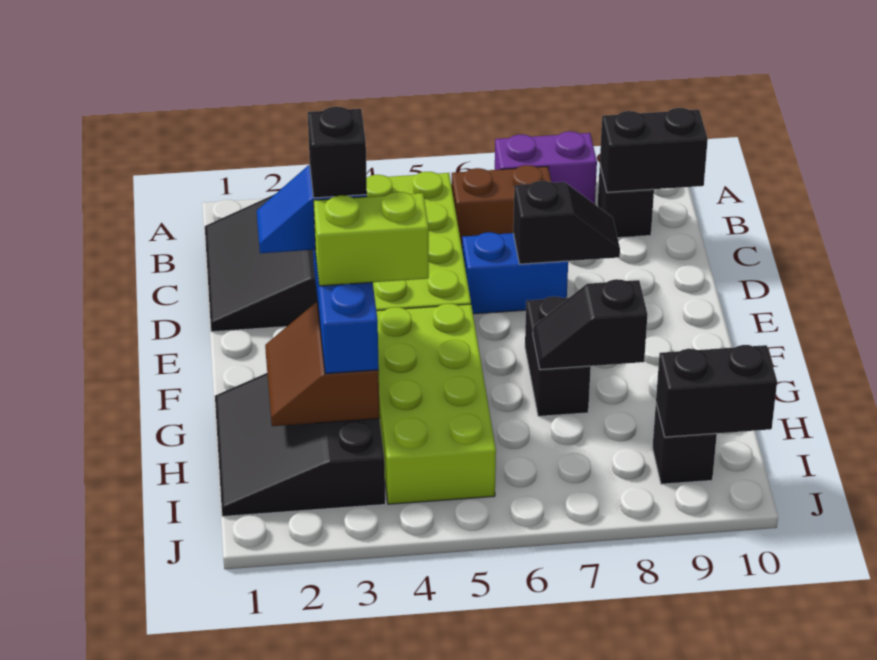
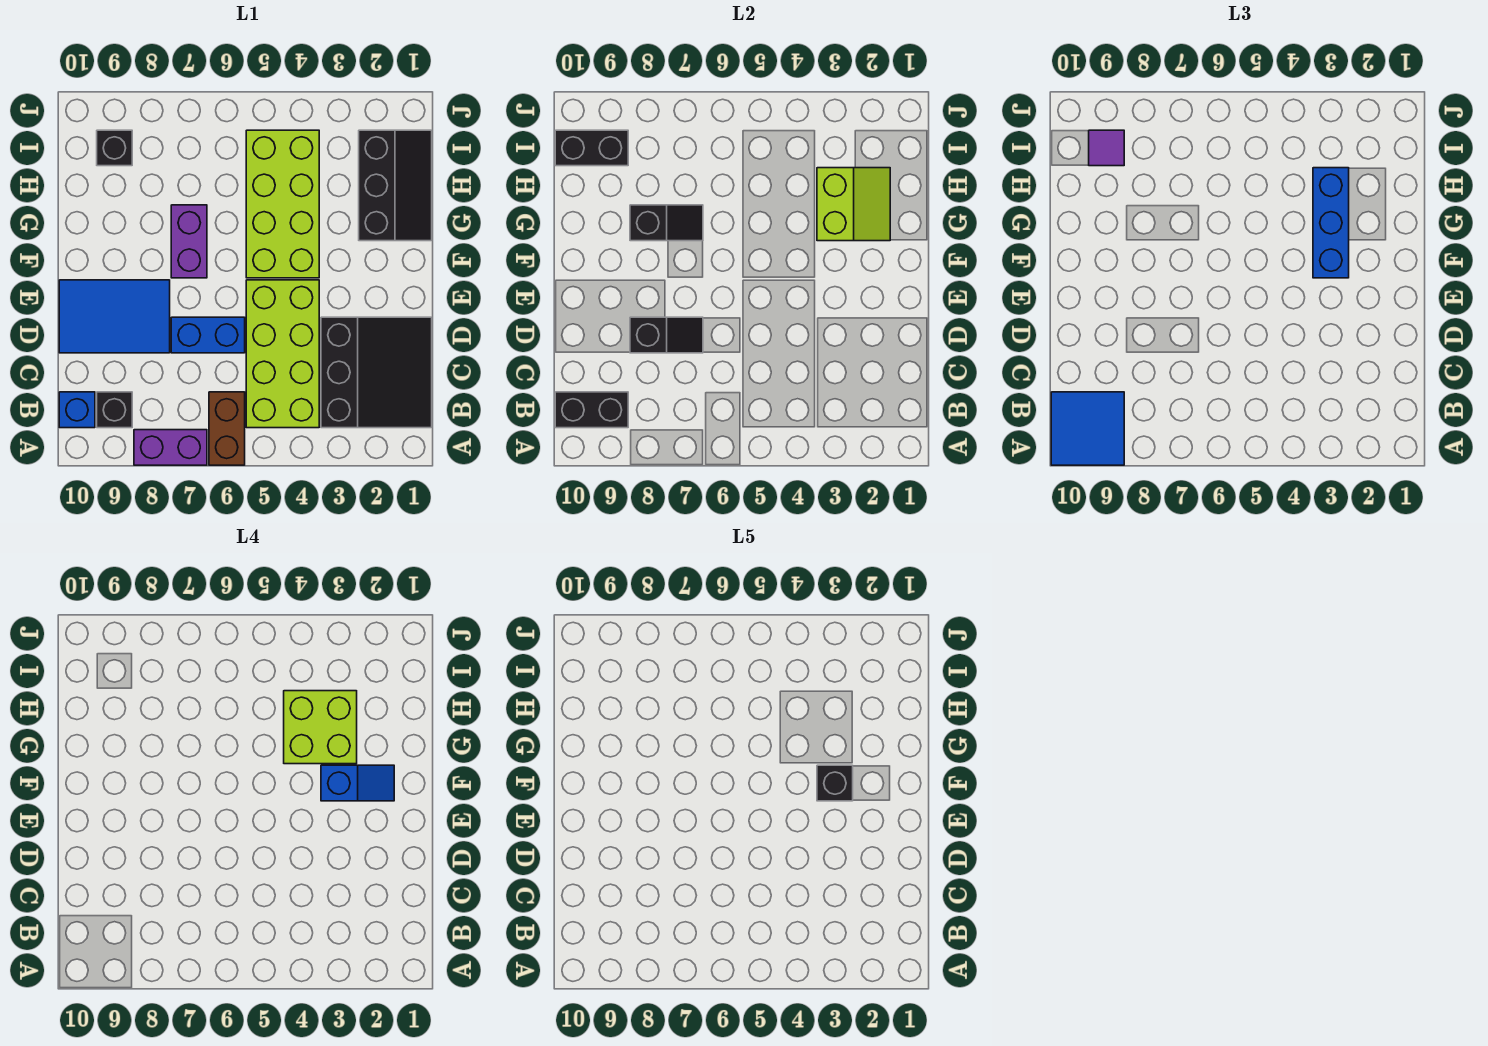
none -> blue 2x2 tile [1051,392,1124,465]
brown 1x2 brick [451,165,552,246] -> brown 1x2 brick turned to [209,392,245,465]
none -> blue 1x1 brick [59,392,95,428]
black 1x2 slope [513,181,620,264] -> black 1x2 slope turned to [630,317,703,353]
none -> blue 2x3 tile [59,280,170,353]
black 1x2 brick [525,296,591,416] -> purple 1x2 brick [171,205,207,278]
black 3x3 slope [215,373,385,516] -> black 2x3 slope [359,130,432,241]
brown 2x2 slope [265,302,380,426] -> lime 2x2 slope [817,168,890,241]
lime 1x2 brick [314,192,429,286] -> lime 2x2 brick [284,691,357,764]
none -> purple 1x1 tile [1089,130,1124,166]

